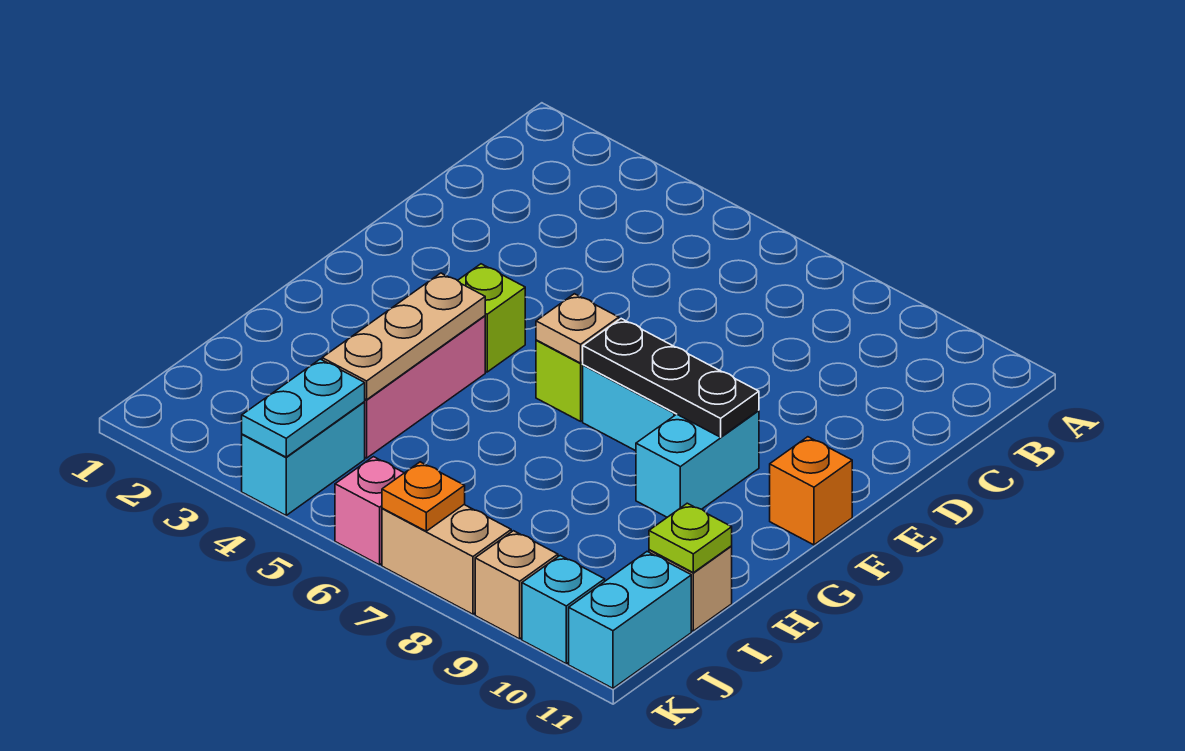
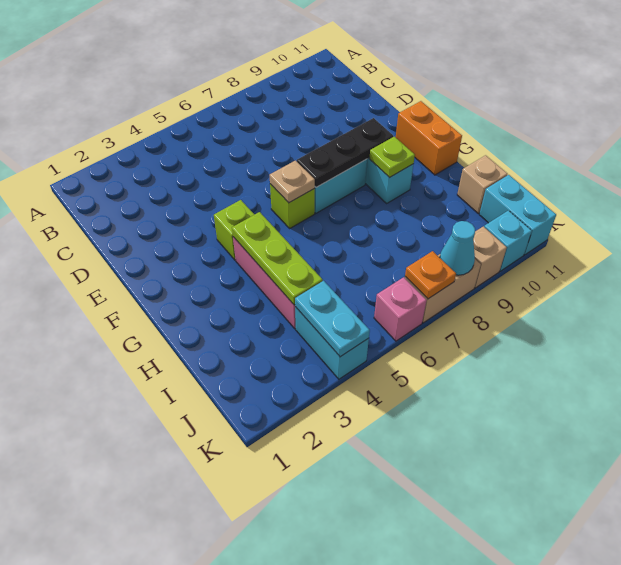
orange 1x1 brick [770,437,852,545] -> orange 1x2 brick [396,101,462,175]
tan 1x3 plate [322,273,485,400] -> lime 1x3 plate [232,212,323,305]
lime 1x1 plate [649,503,732,573] -> lime 1x1 plate moved to [369,137,415,178]
none -> cyan 1x1 cone [440,221,475,275]

